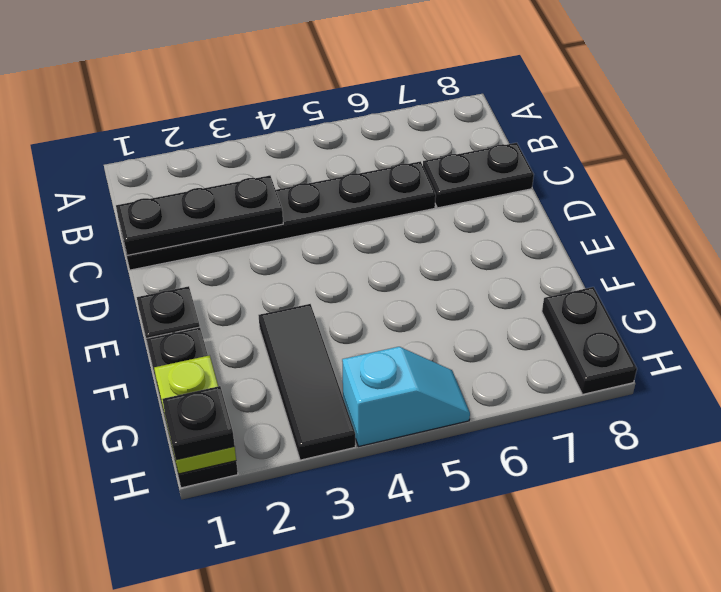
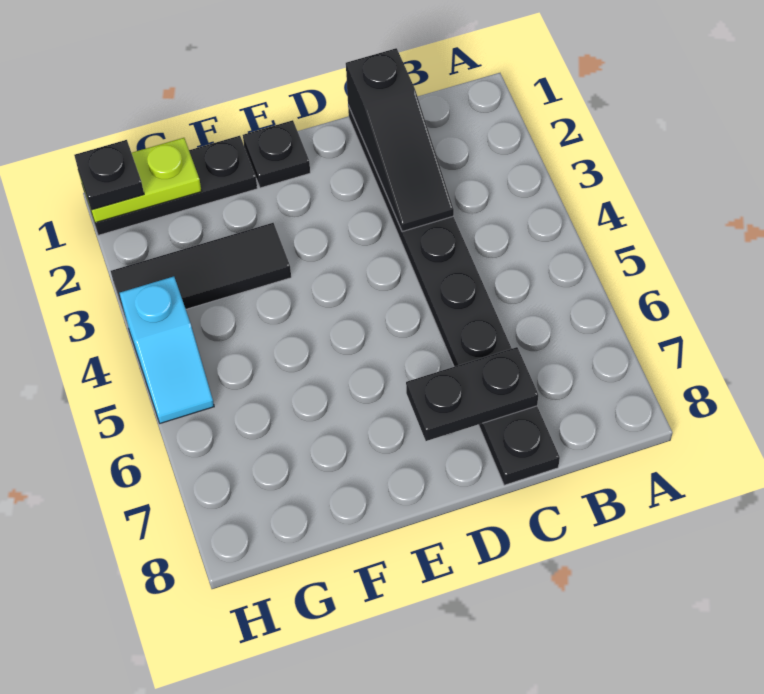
black 1x3 plate [116,176,283,255] -> black 1x3 slope [346,48,454,232]
black 1x2 plate [542,287,637,394] -> black 1x2 plate moved to [406,347,538,441]

